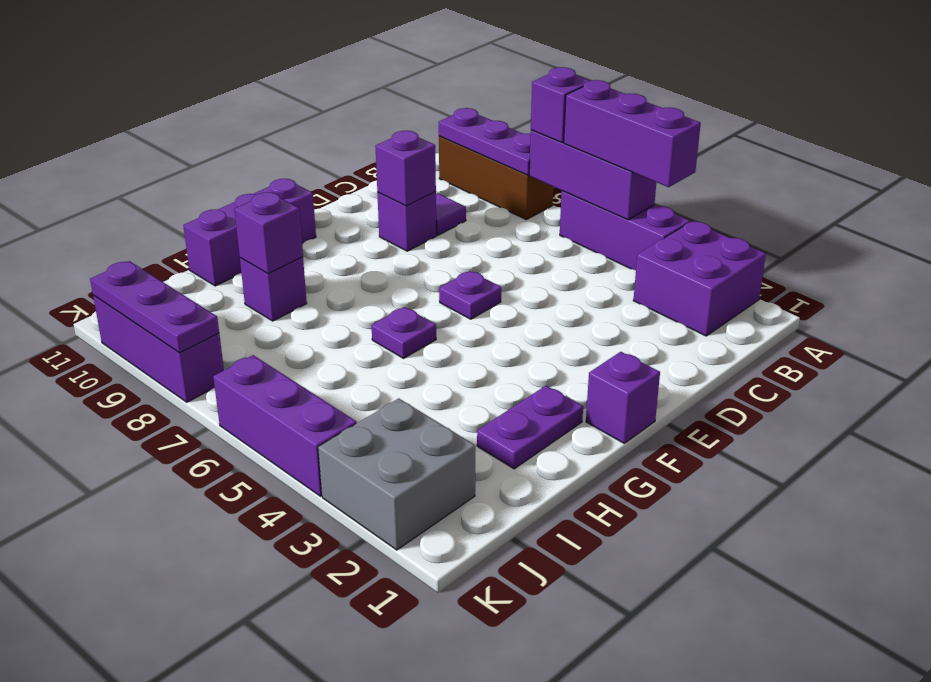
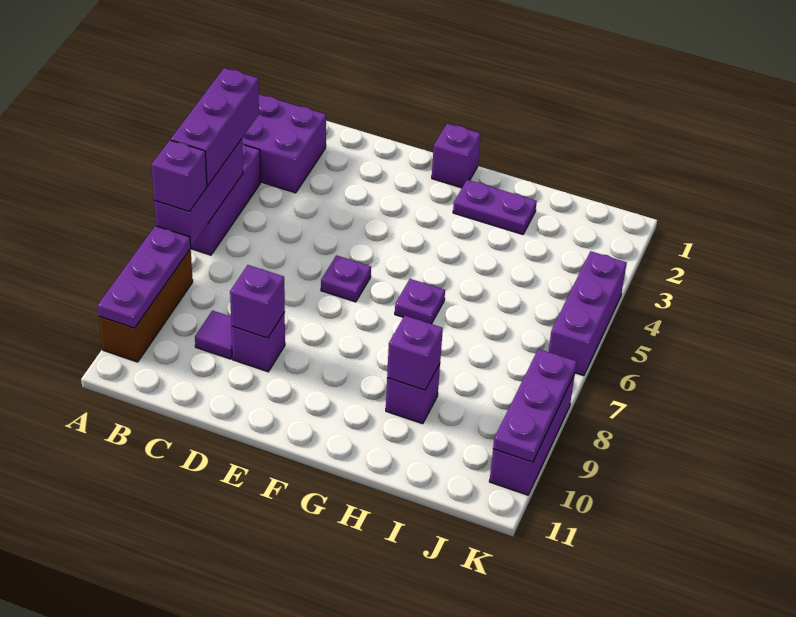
purple 1x3 brick [183,179,316,286] -> none
grey 2x2 brick [318,398,475,550] -> none

